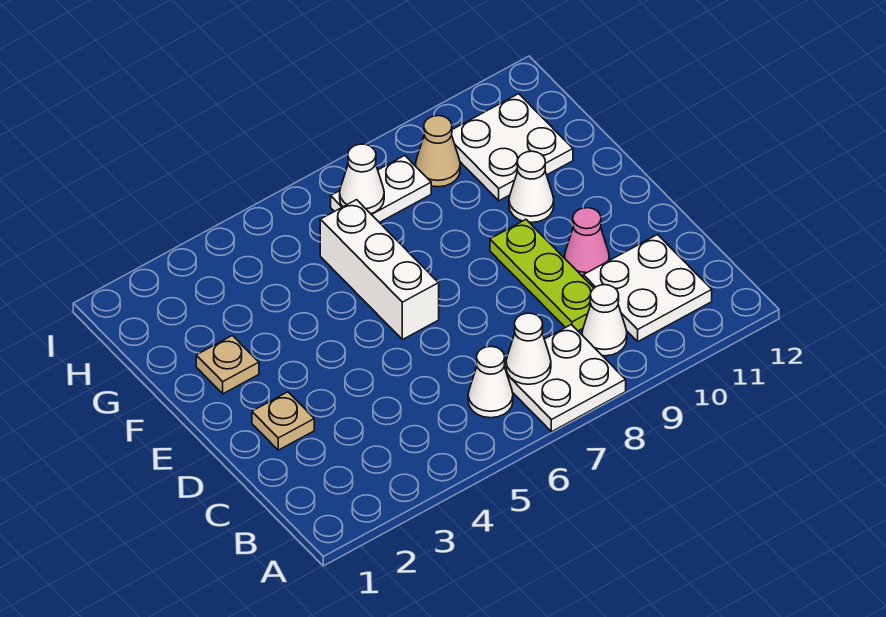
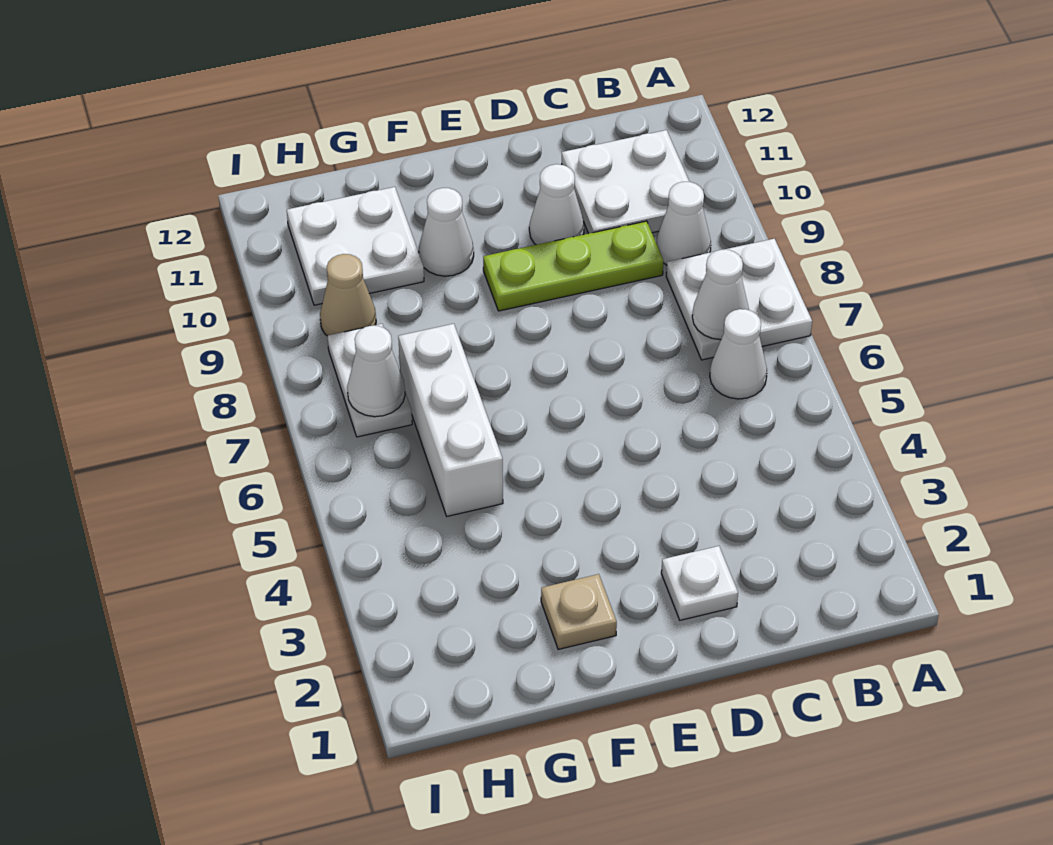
tan 1x1 plate [252,392,314,450] -> white 1x1 plate [661,546,738,620]
pink 1x1 cone [565,208,609,277] -> white 1x1 cone [529,164,584,245]
white 1x3 brick [320,200,439,340] -> white 1x3 brick turned to [398,324,503,516]

